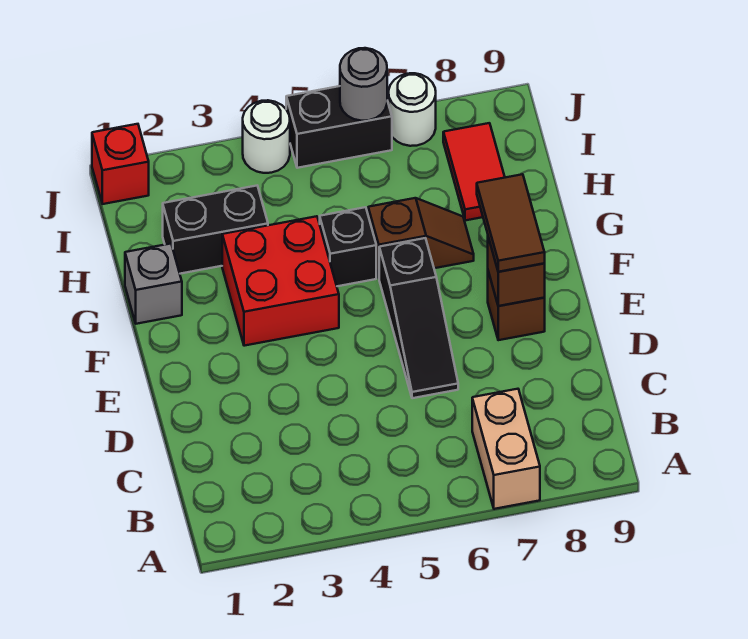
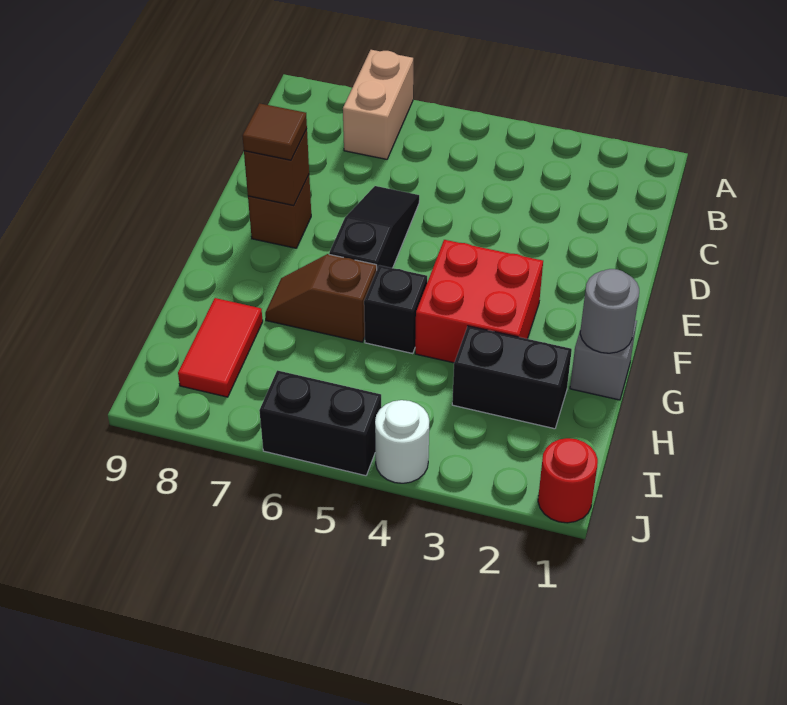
brown 1x2 tile [477,174,545,272] -> brown 1x1 tile [243,103,307,160]
red 1x1 brick [92,124,149,204] -> red 1x1 round brick [538,438,598,523]
grey 1x1 round brick [340,48,387,121] -> grey 1x1 round brick moved to [580,269,639,353]
white 1x1 round brick [389,73,436,146] -> none

